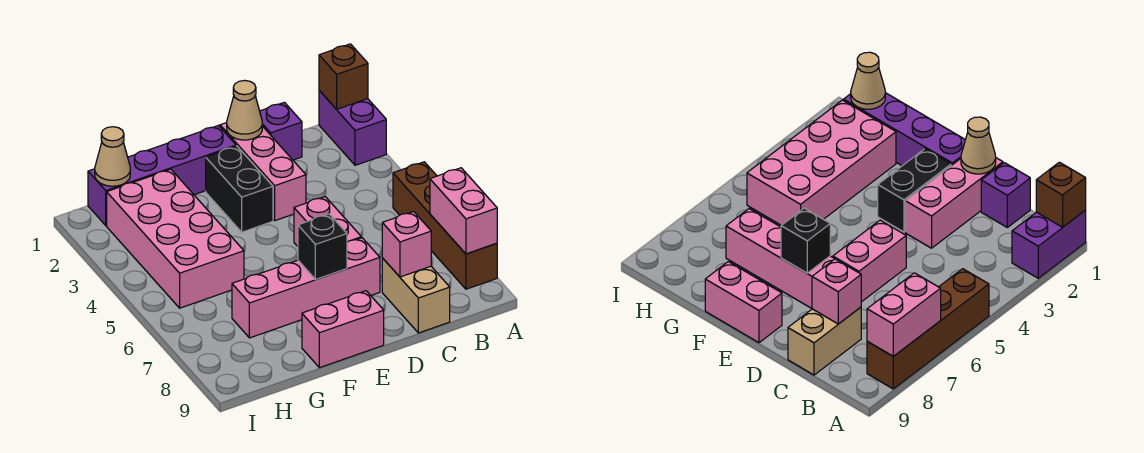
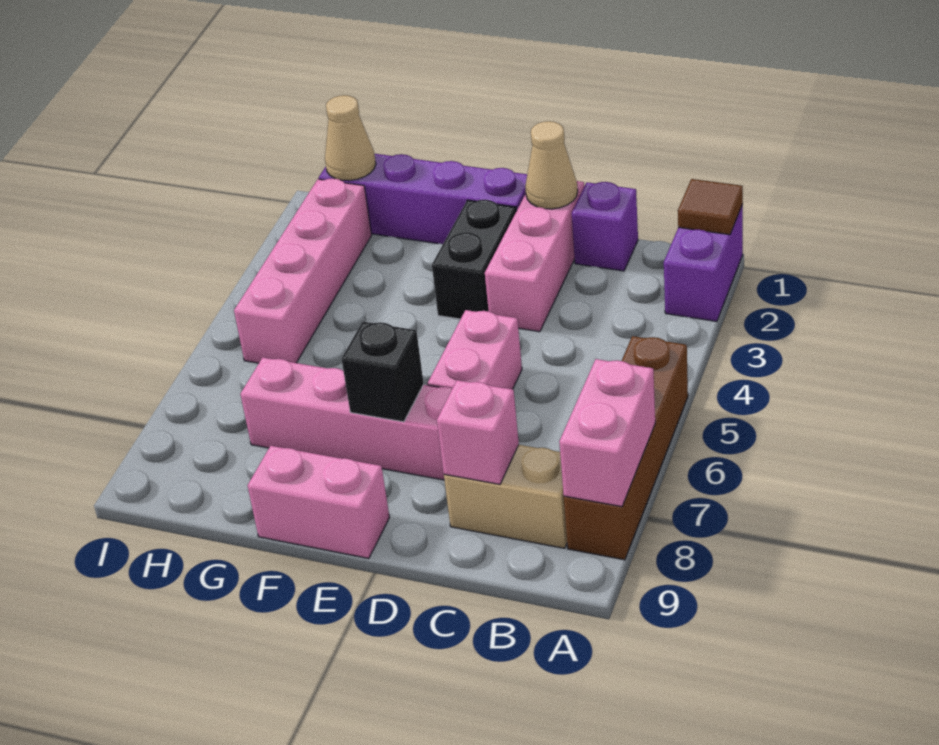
brown 1x1 brick [319,44,368,109] -> brown 1x1 tile [678,179,743,235]
tan 1x2 brick [382,258,450,333] -> tan 1x2 brick turned to [444,445,567,548]
pink 2x4 brick [107,169,244,308] -> pink 1x4 brick [234,178,372,363]

